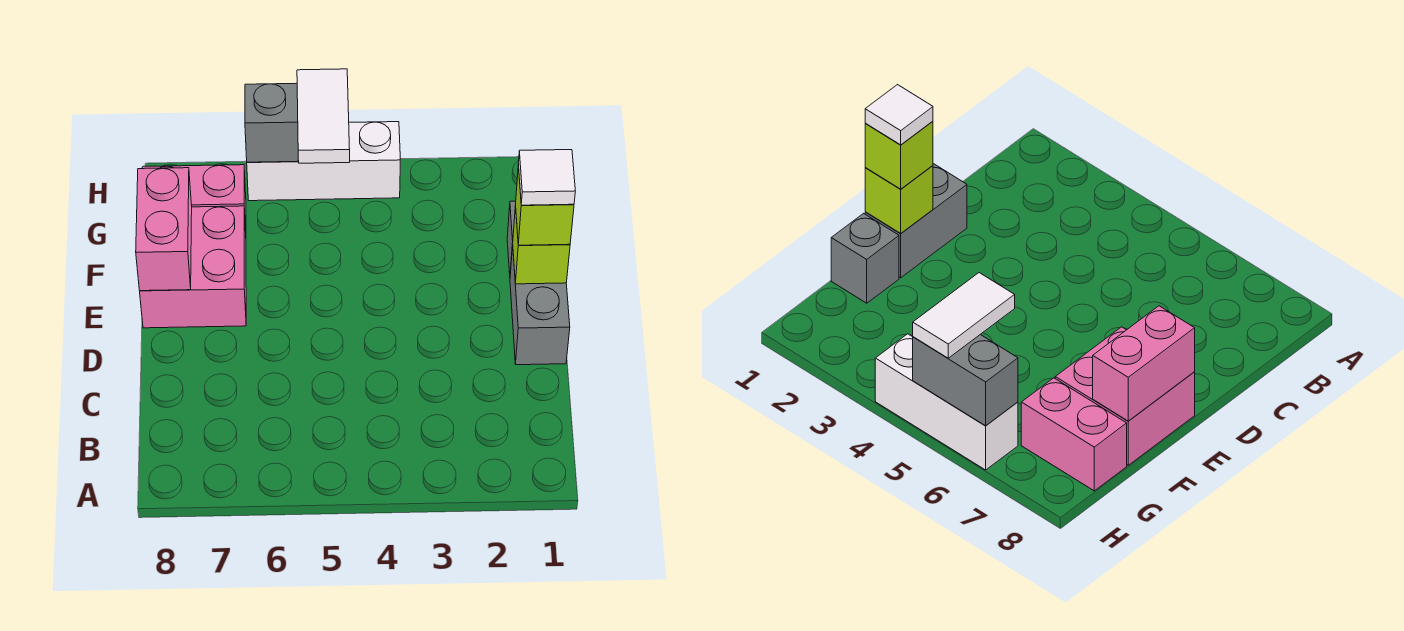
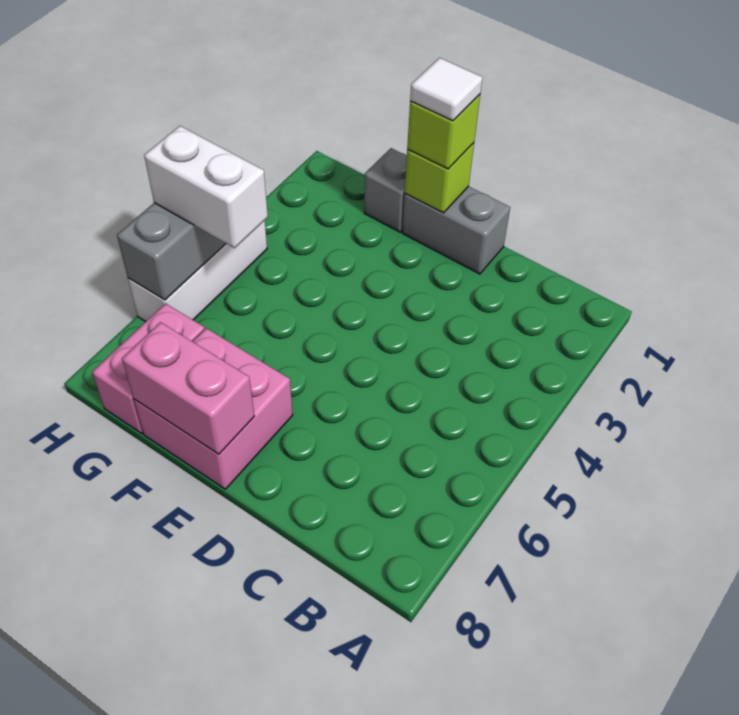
white 1x2 tile [297,69,350,163] -> white 1x2 brick [144,126,268,248]

